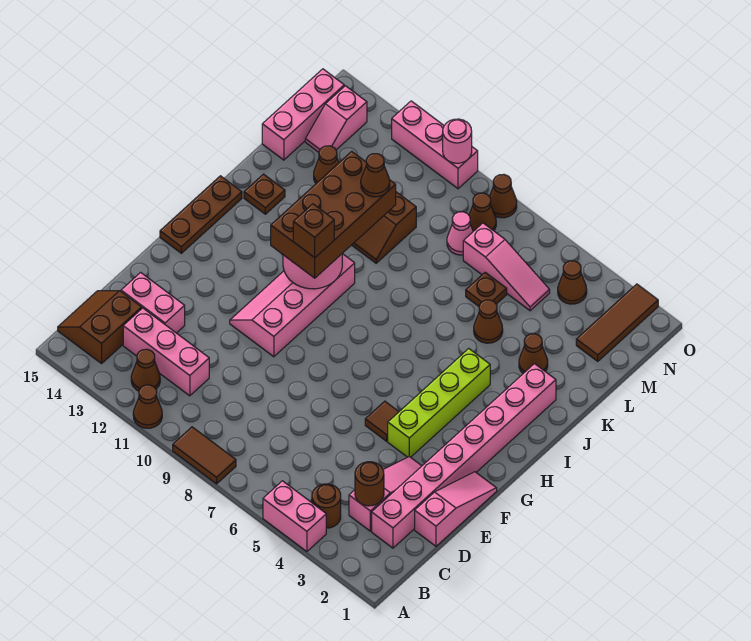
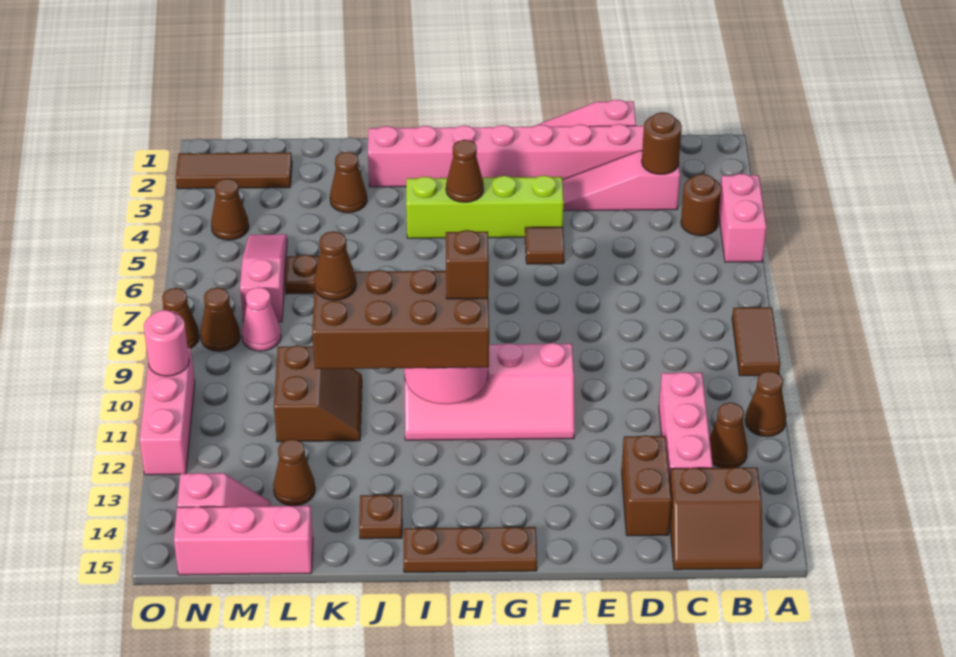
pink 1x2 brick [121,272,185,333] -> brown 1x2 brick [622,435,672,536]
brown 1x1 cone [474,300,503,343] -> brown 1x1 cone moved to [446,140,484,202]

